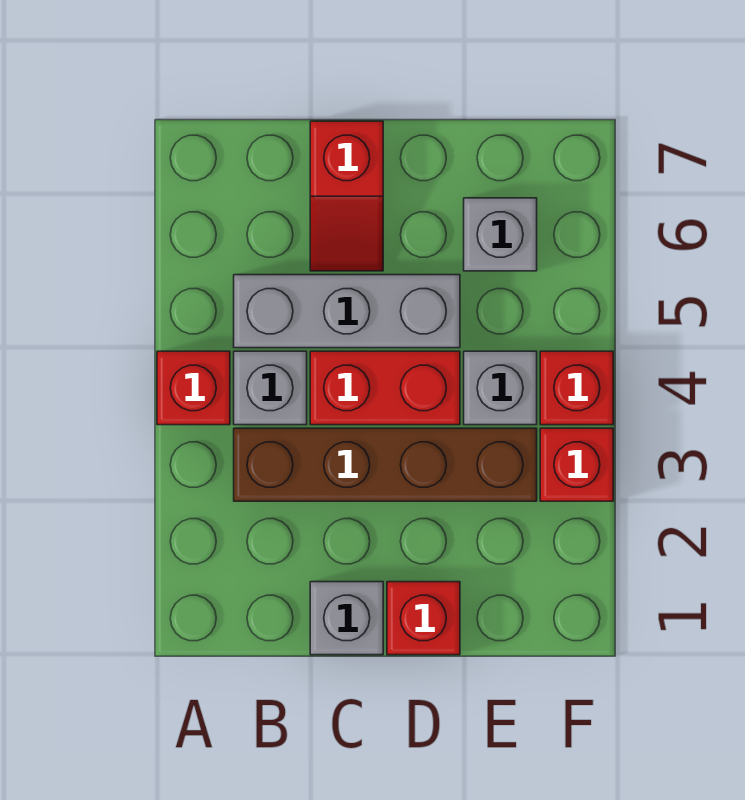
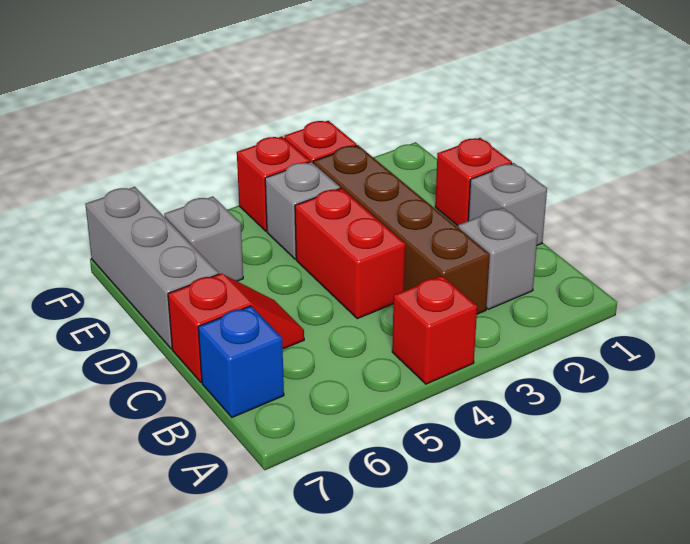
grey 1x1 brick [234,351,307,425] -> grey 1x1 brick moved to [458,208,538,309]
grey 1x3 brick [234,275,460,348] -> grey 1x3 brick moved to [85,187,218,349]
none -> blue 1x1 brick [198,306,284,417]

